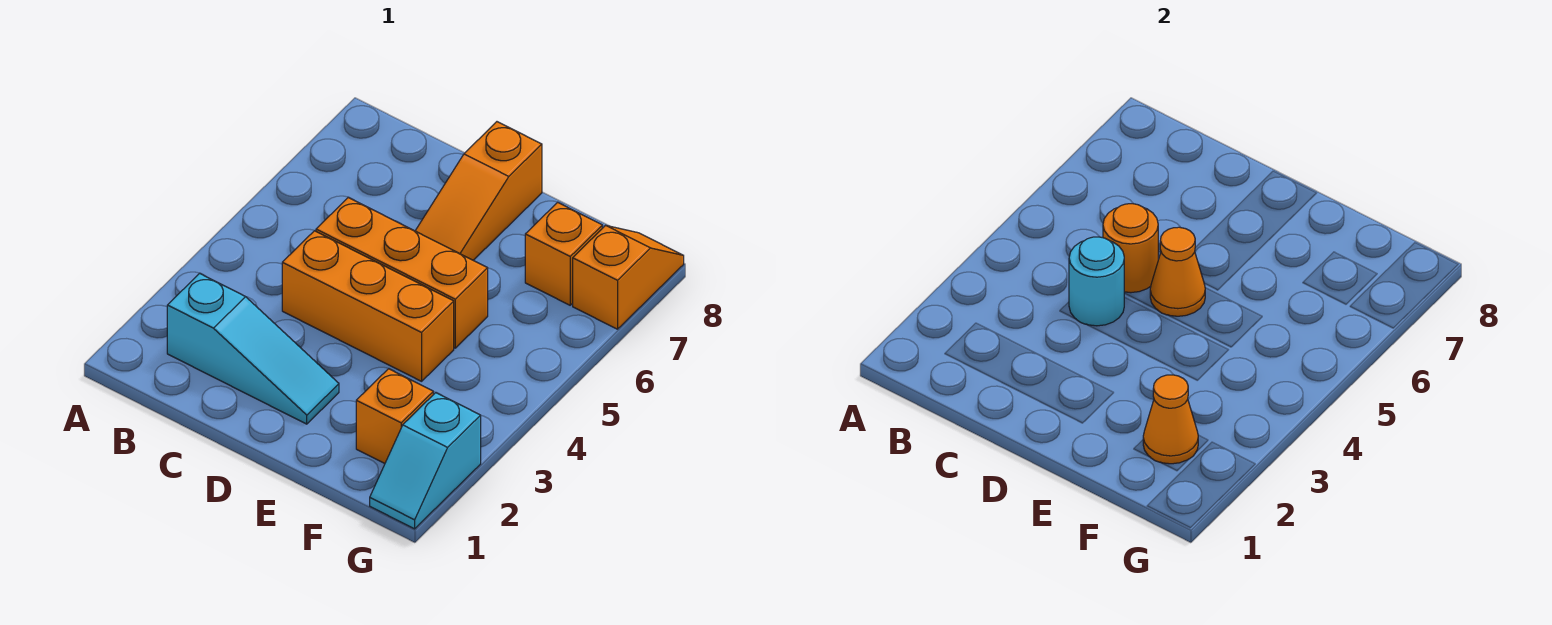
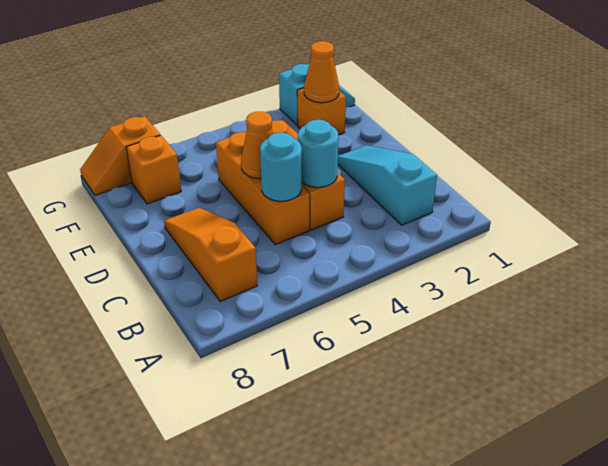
orange 1x1 round brick [1103,204,1158,293] -> cyan 1x1 round brick [260,133,302,201]
orange 1x3 slope [415,122,542,260] -> orange 1x3 slope turned to [164,208,257,301]

